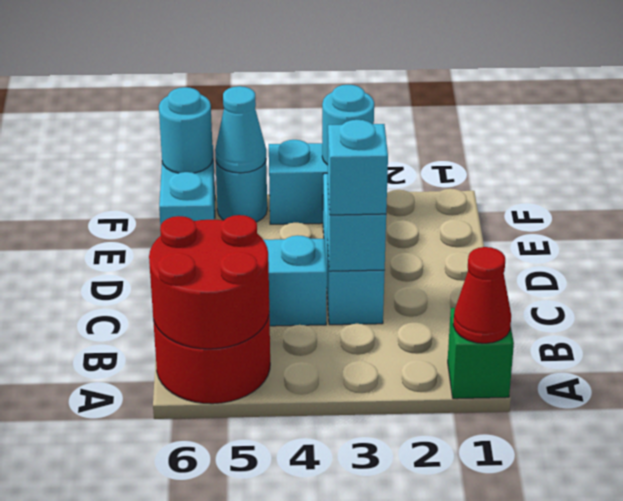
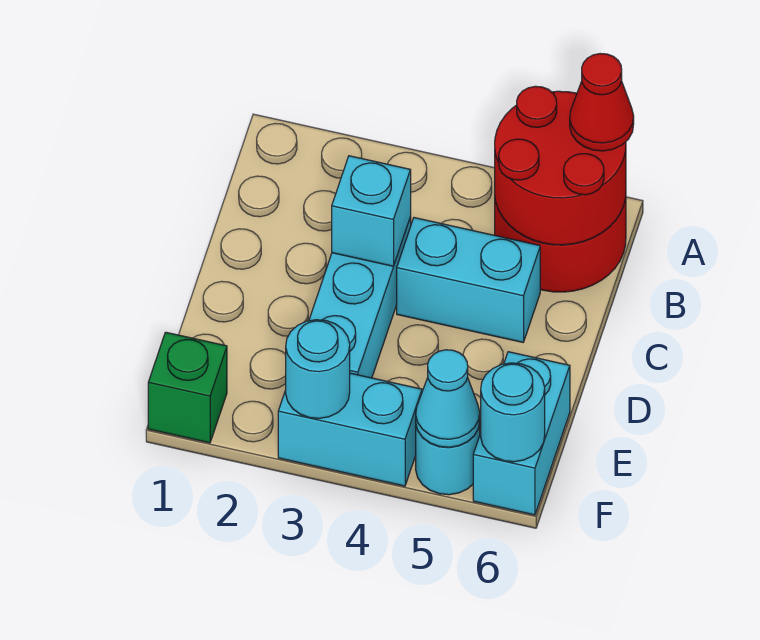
green 1x1 brick [448,308,514,399] -> green 1x1 brick moved to [148,332,227,443]
red 1x1 cone [453,247,511,343] -> red 1x1 cone moved to [570,54,634,151]
cyan 1x1 brick [328,120,388,215] -> none

